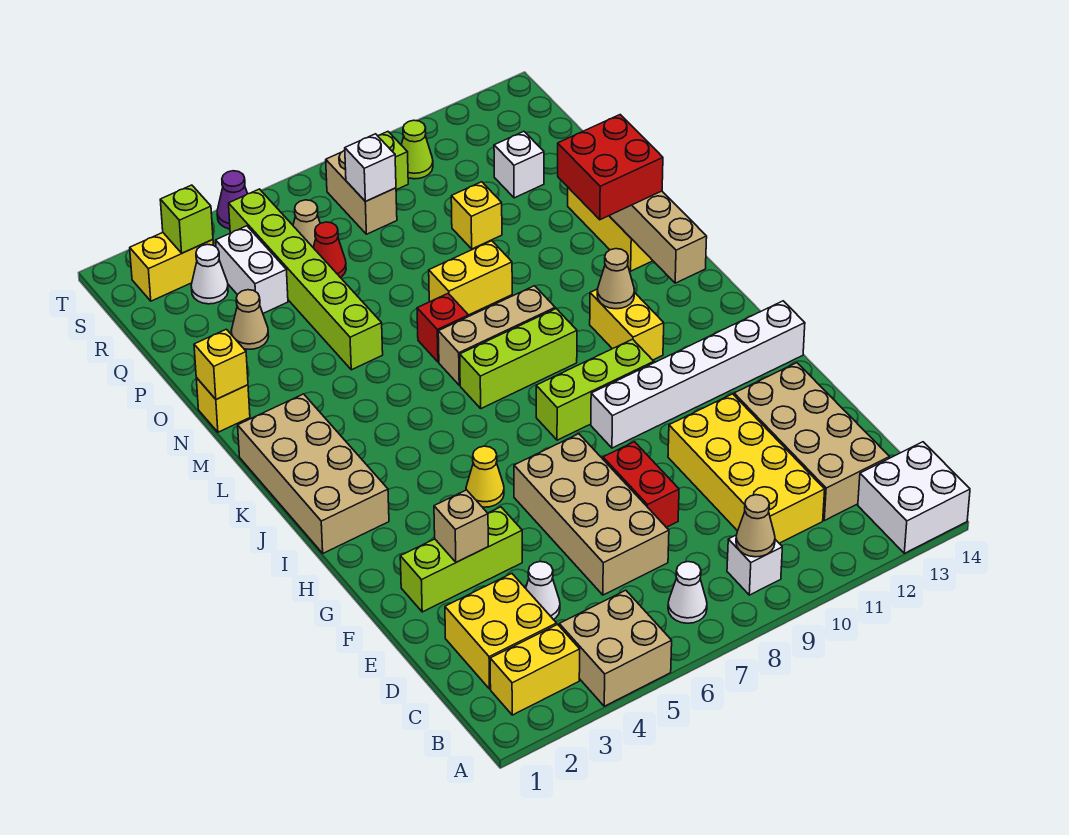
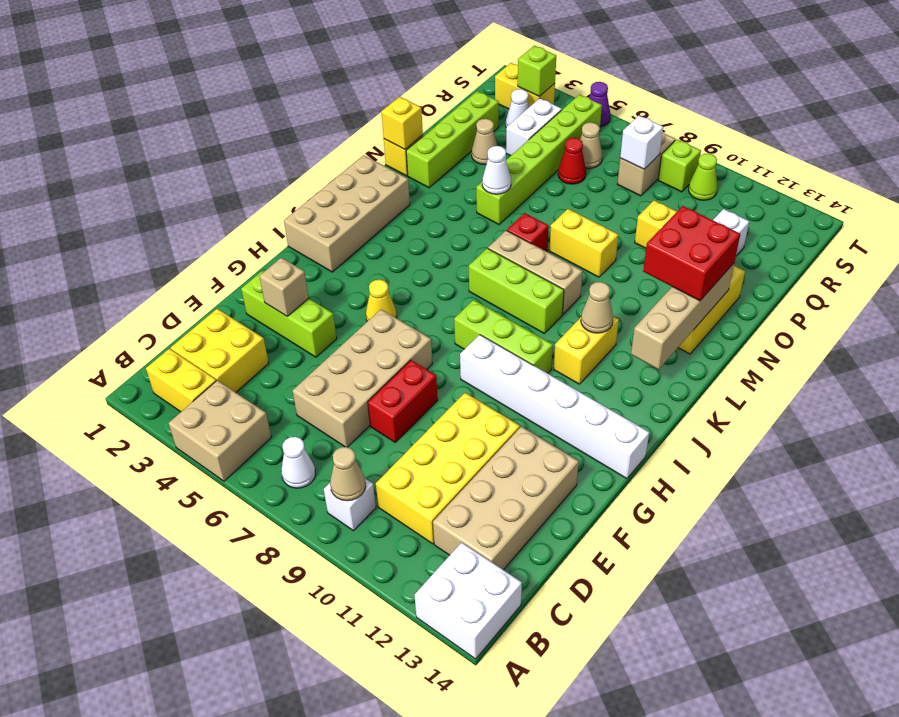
white 1x1 cone [526,562,560,620] -> white 1x1 cone moved to [482,146,511,194]
none -> lime 1x4 brick [406,91,499,188]

